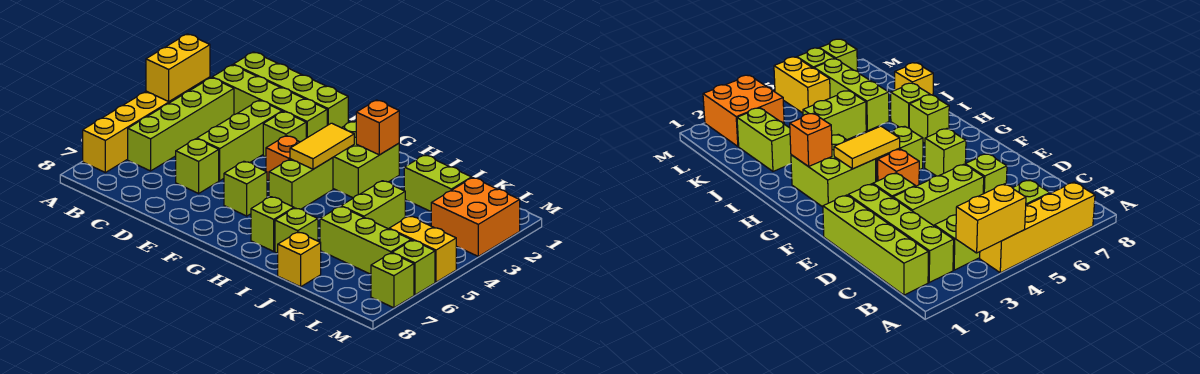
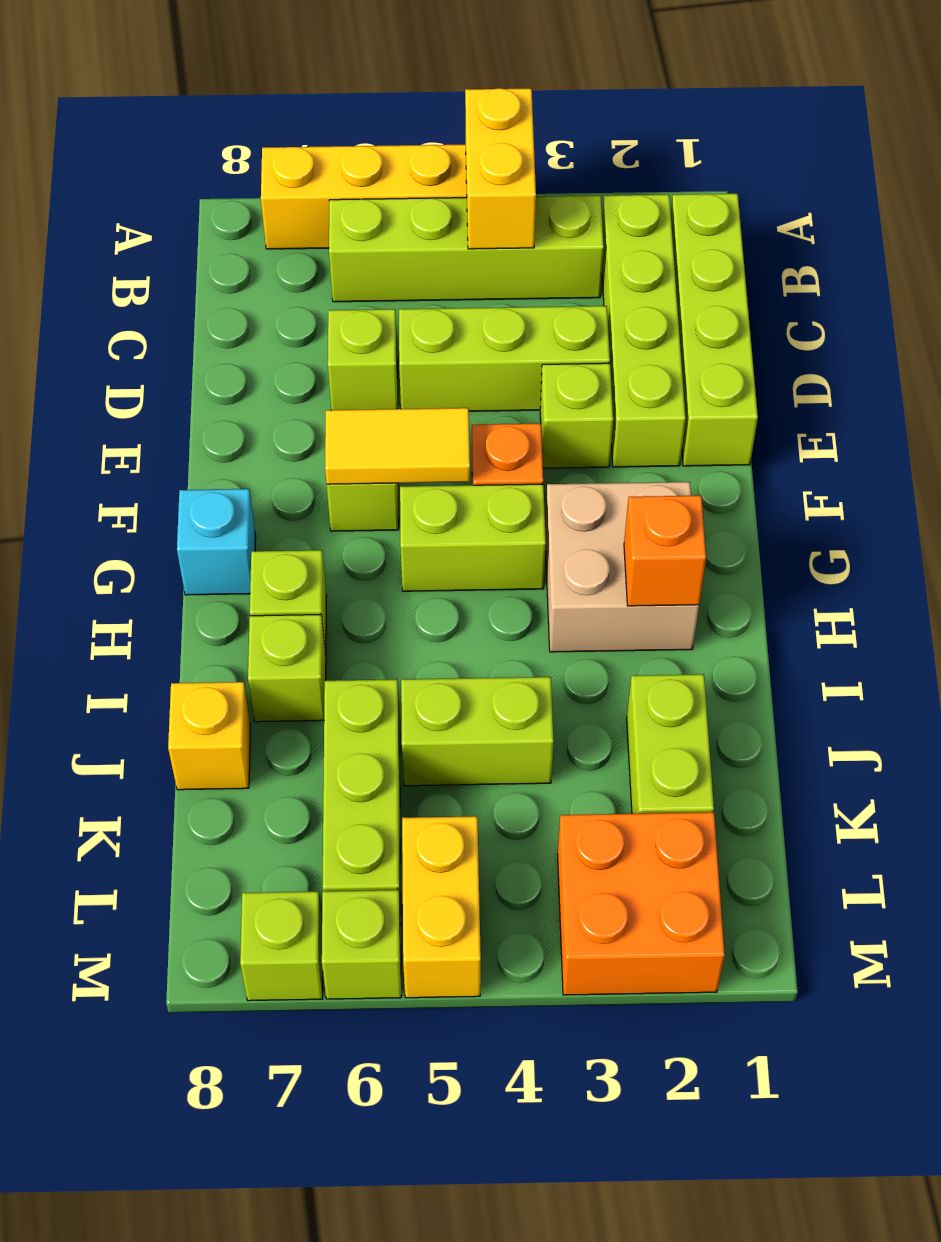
yellow 1x2 brick [146,34,210,101] -> yellow 1x2 brick turned to [465,88,536,249]
lime 2x2 brick [333,121,399,198] -> tan 2x2 brick [545,482,699,652]
yellow 1x2 tile [290,123,354,169] -> yellow 1x2 tile moved to [325,408,470,484]
none -> cyan 1x1 brick [177,489,256,595]

